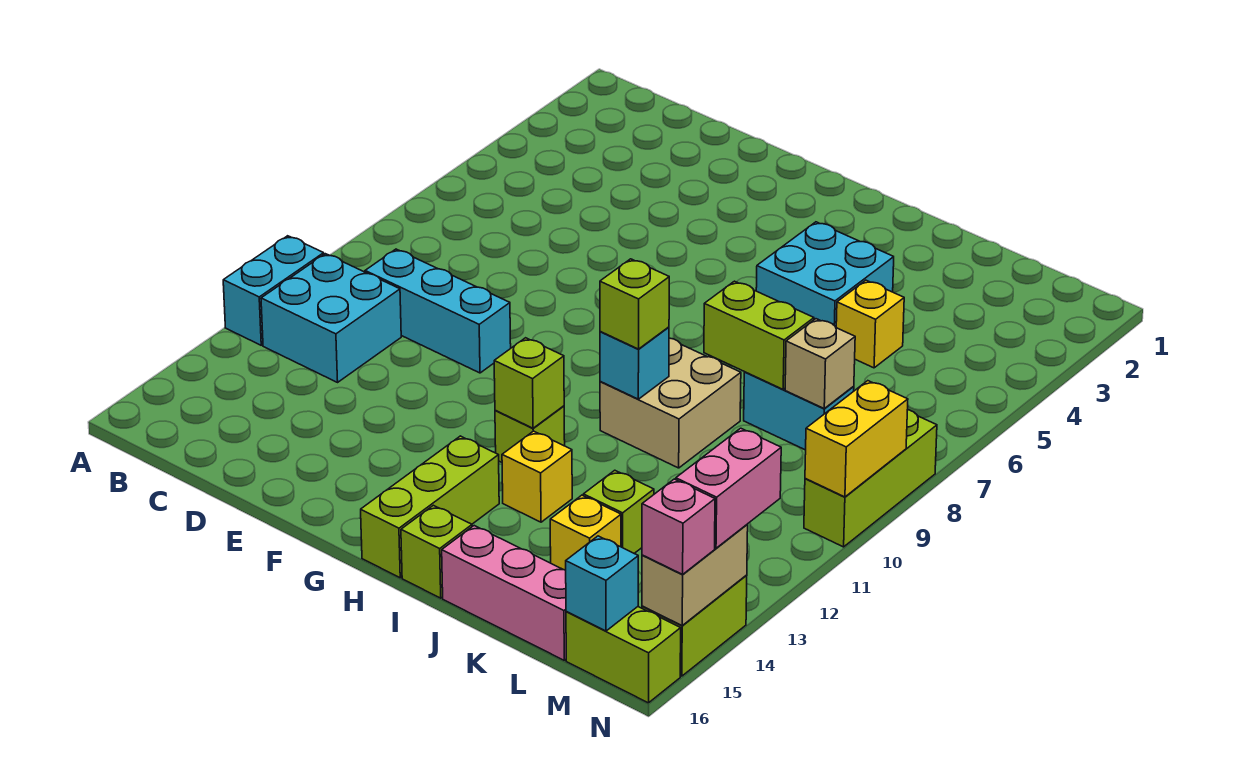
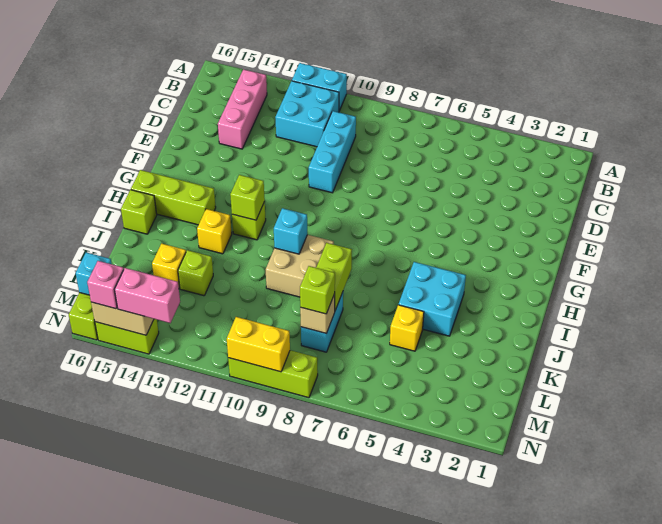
lime 1x1 brick [600,259,669,349] -> lime 1x1 brick moved to [300,266,335,314]
pink 1x3 brick [442,526,566,660] -> pink 1x3 brick moved to [218,69,267,149]

